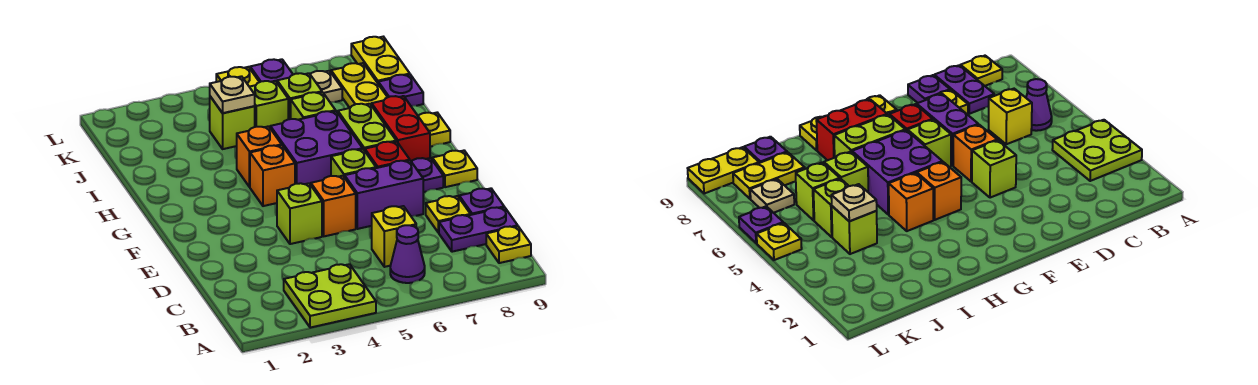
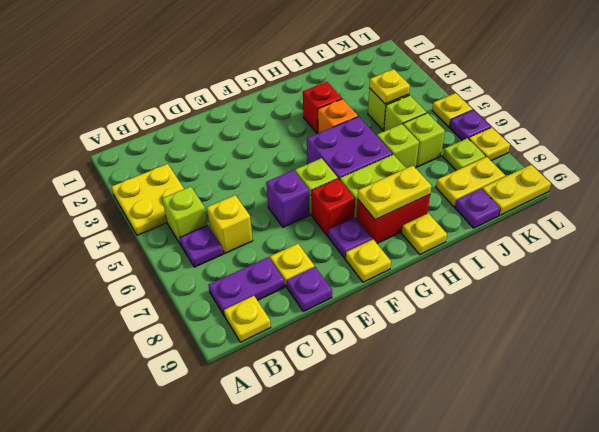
lime 2x2 plate [284,264,376,328] -> yellow 2x2 plate [111,164,184,235]
purple 1x1 cone [390,225,425,283] -> purple 1x1 plate [180,225,223,267]
purple 1x2 plate [439,207,518,252] -> purple 1x2 plate turned to [208,257,285,316]
lime 1x1 brick [277,183,322,244] -> lime 1x1 brick moved to [162,187,207,244]
orange 1x1 brick [311,176,356,236] -> none
purple 1x2 brick [345,161,423,229] -> purple 1x1 brick [266,170,310,227]
orange 1x1 brick [250,145,295,206] -> none
none -> yellow 1x2 plate [358,166,431,220]
none -> red 1x1 brick [303,82,342,134]
tan 1x1 plate [210,76,255,113] -> yellow 1x1 plate [369,69,410,104]
tan 1x1 plate [310,71,342,102] -> lime 1x1 plate [443,138,486,171]
none -> yellow 1x1 plate [469,127,510,161]

